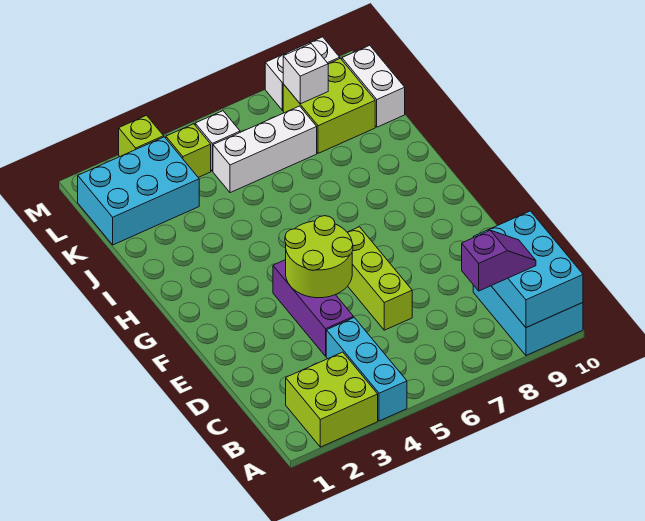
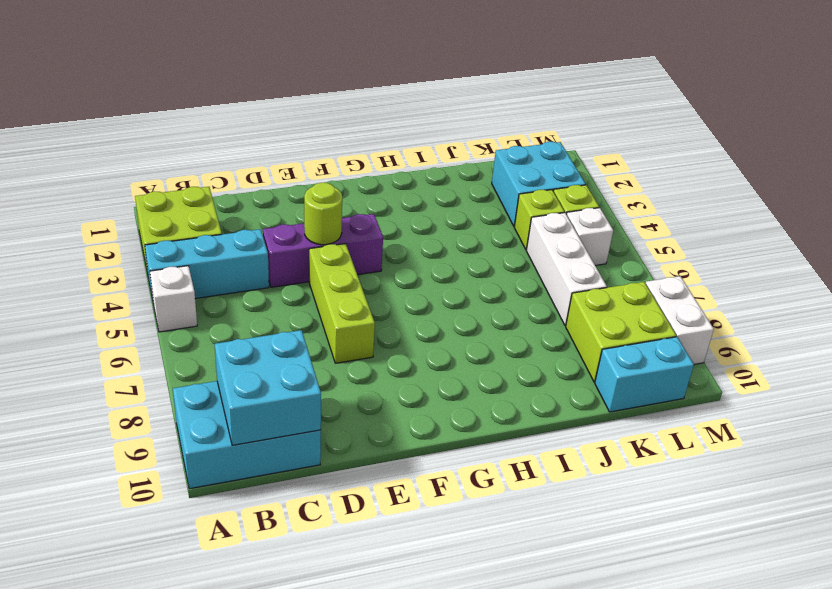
cyan 2x3 brick [473,211,583,328] -> cyan 2x2 brick [215,330,321,445]
purple 1x2 slope [462,230,536,291] -> none
lime 1x3 brick [347,227,412,330] -> lime 1x3 brick turned to [309,244,375,363]
lime 2x2 round brick [285,216,353,298] -> lime 1x1 round brick [304,183,342,245]
cyan 2x3 brick [78,137,199,245] -> cyan 2x2 brick [492,142,586,227]
white 1x2 brick [342,45,405,127] -> cyan 1x2 brick [595,337,694,412]
white 1x1 brick [283,44,328,104] -> white 1x1 brick moved to [150,266,197,332]
lime 1x1 brick [119,115,164,156] -> lime 1x1 brick moved to [514,190,564,250]

